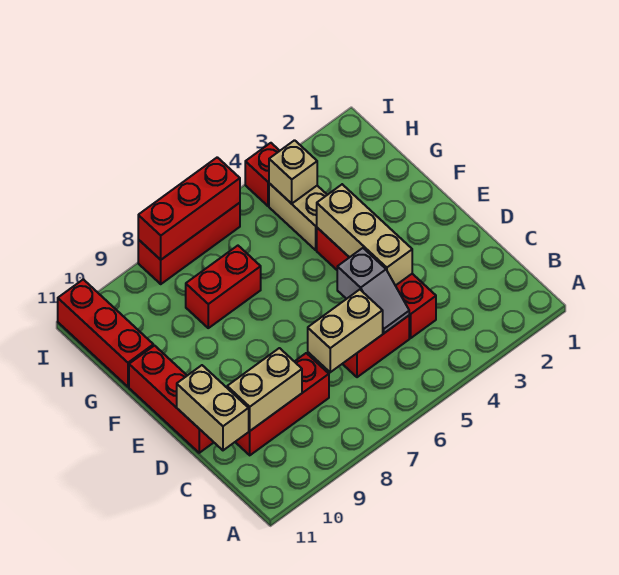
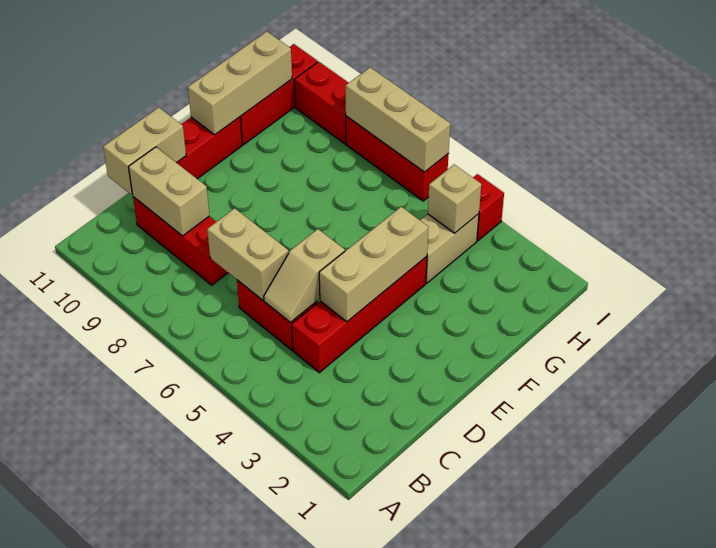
grey 1x2 slope [337,248,409,333] -> tan 1x2 slope [264,229,345,322]
none -> tan 1x3 brick [188,31,292,135]
red 1x2 brick [186,246,261,328] -> red 1x2 brick moved to [295,62,348,144]
red 1x3 brick [138,157,240,260] -> tan 1x3 brick [346,67,450,172]

